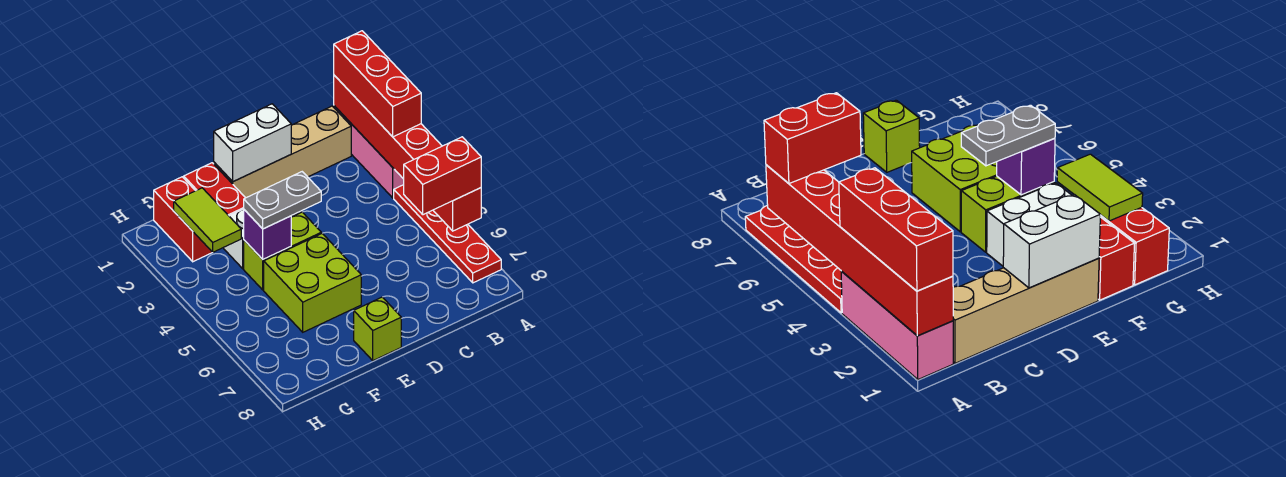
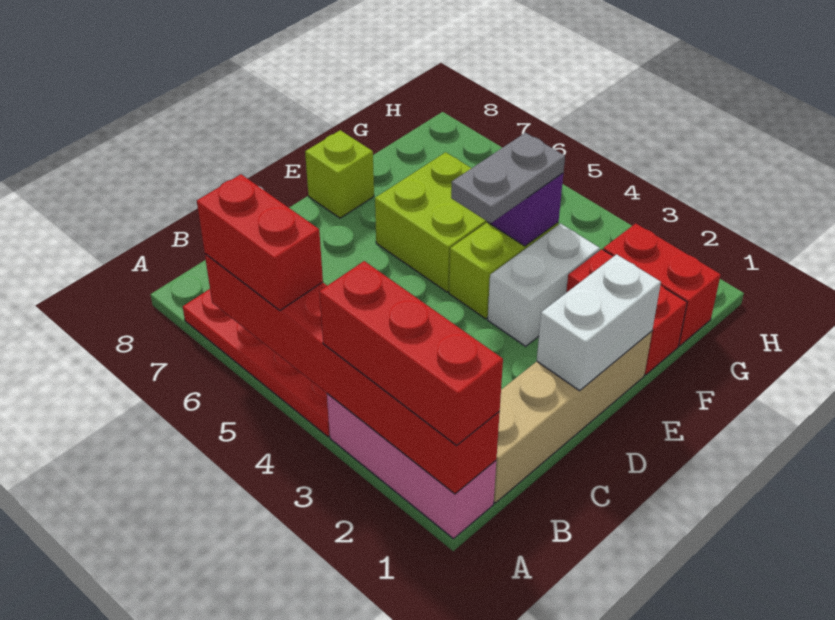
red 1x2 brick [404,137,481,215] -> red 1x2 brick turned to [197,174,323,310]
lime 1x2 tile [174,188,241,252] -> none

